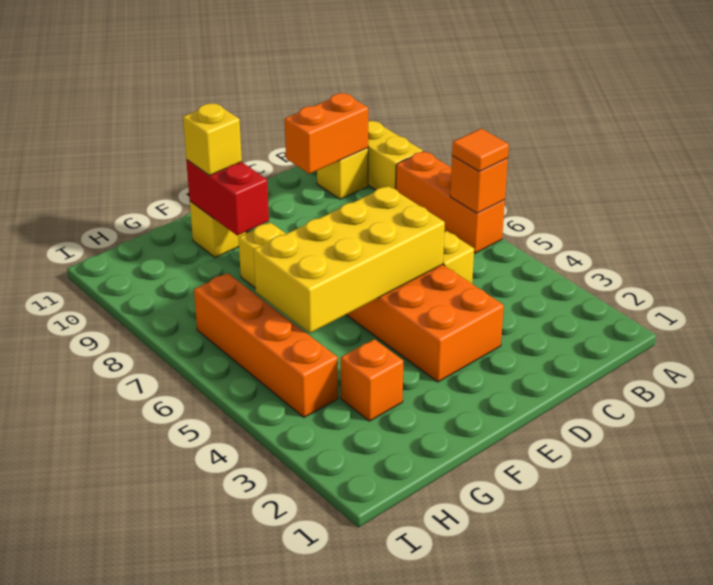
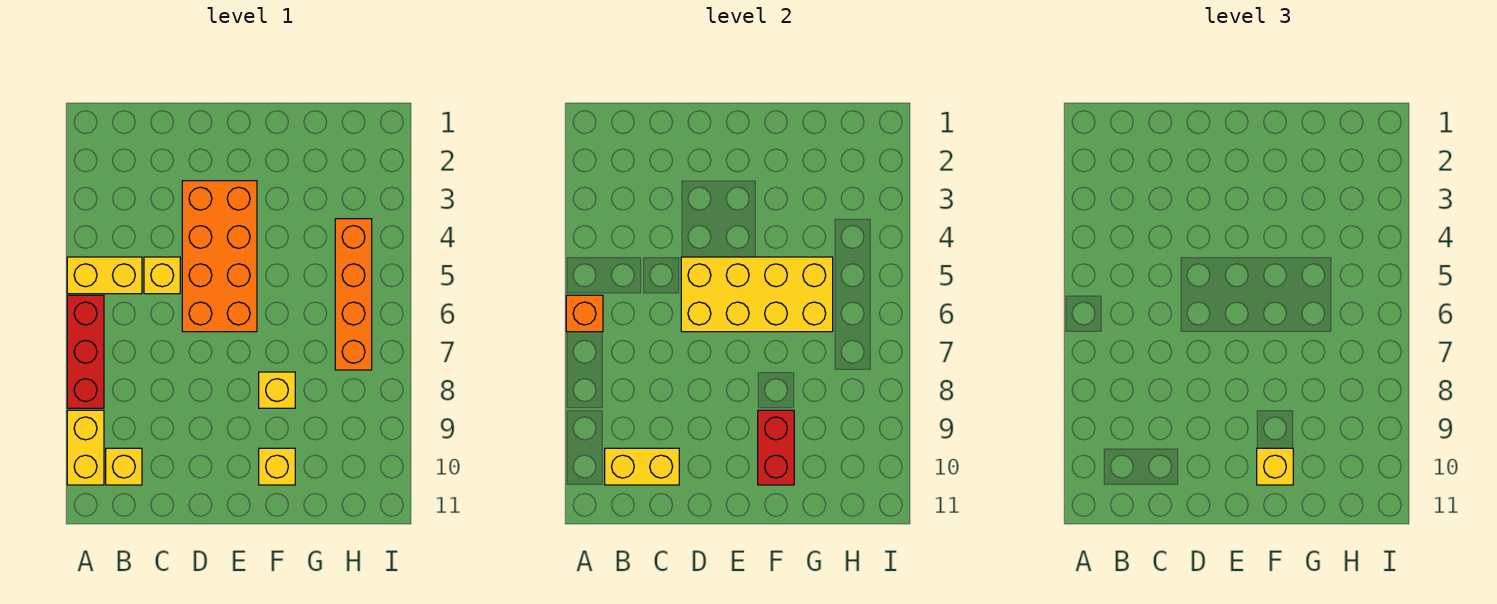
none -> yellow 1x2 brick [67,257,142,294]
orange 1x3 brick [396,151,505,253] -> red 1x3 brick [67,295,104,408]
orange 1x1 tile [452,128,509,171] -> none
orange 1x2 brick [285,93,368,174] -> yellow 1x2 brick [605,448,679,485]
orange 1x1 brick [341,339,403,421] -> none

